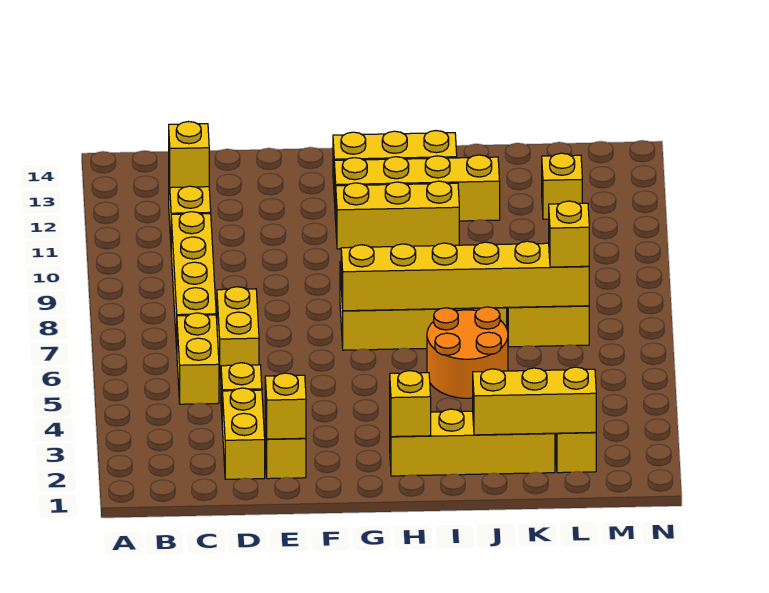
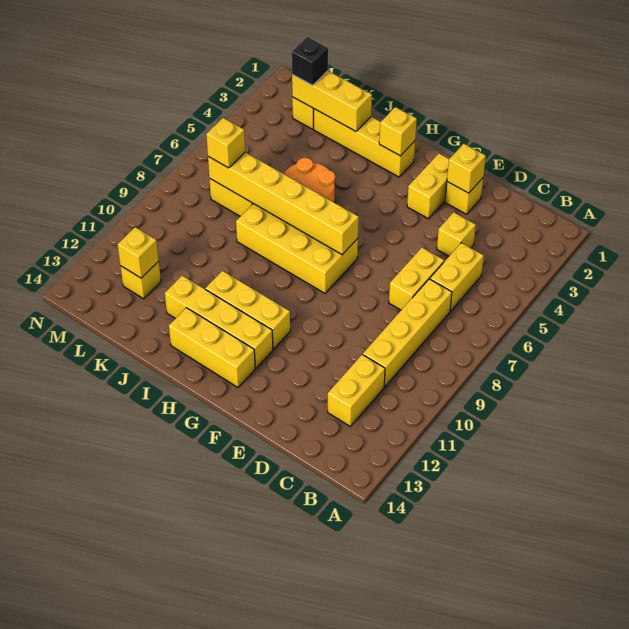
yellow 1x1 brick [169,122,209,188] -> yellow 1x1 brick moved to [117,227,159,278]
yellow 1x2 brick [222,388,265,479] -> yellow 1x2 brick moved to [407,154,449,219]
none -> black 1x1 brick [292,37,328,85]

